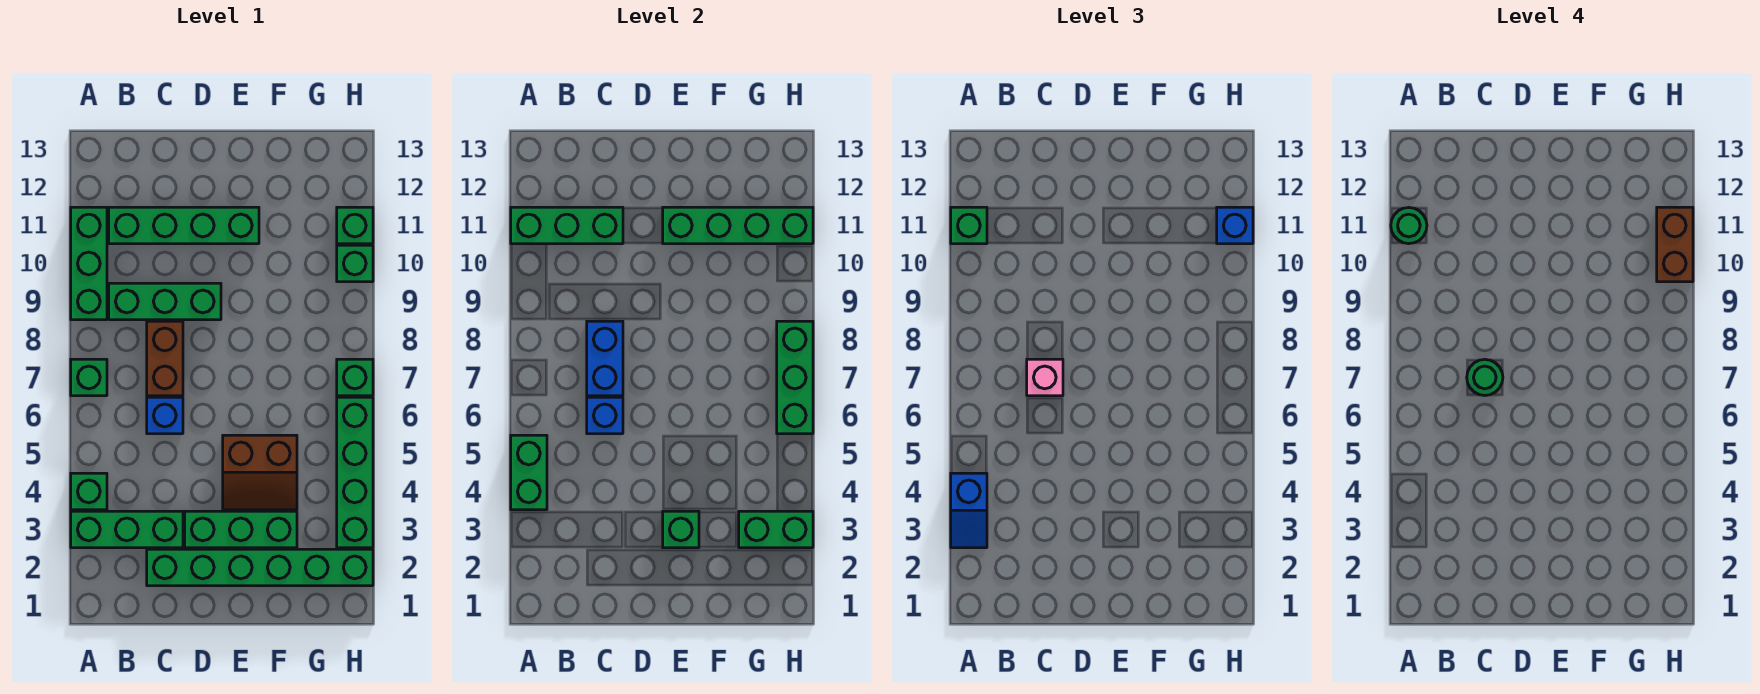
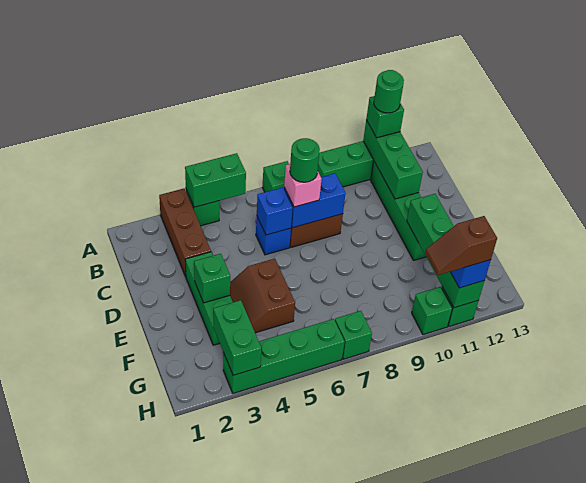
green 1x3 brick [71,511,183,548] -> brown 1x3 brick [159,189,211,277]
blue 1x2 slope [951,473,987,548] -> none
green 1x3 brick [109,283,221,320] -> none
green 1x6 brick [147,549,373,586] -> none
green 1x3 brick [777,321,813,434] -> none
brown 1x2 brick [1657,207,1693,282] -> brown 1x2 slope [425,216,497,275]

